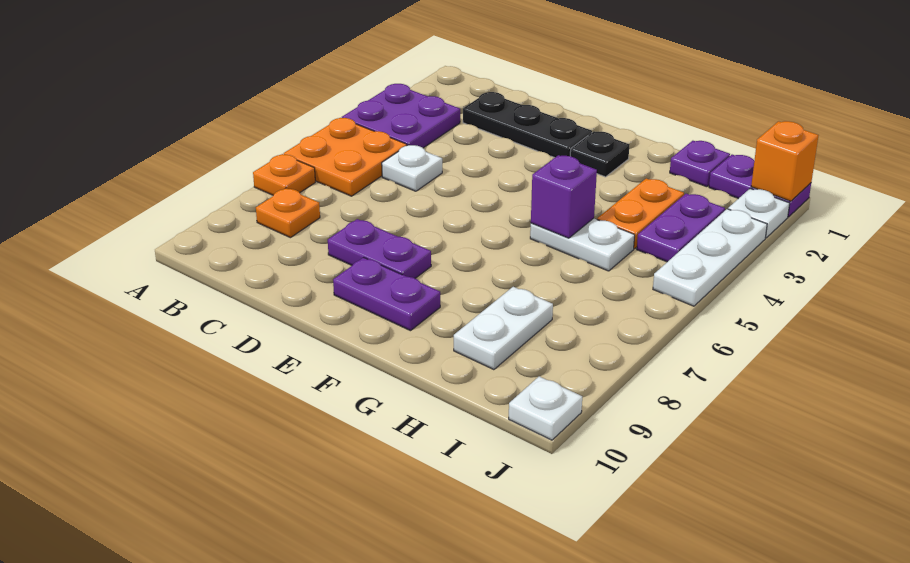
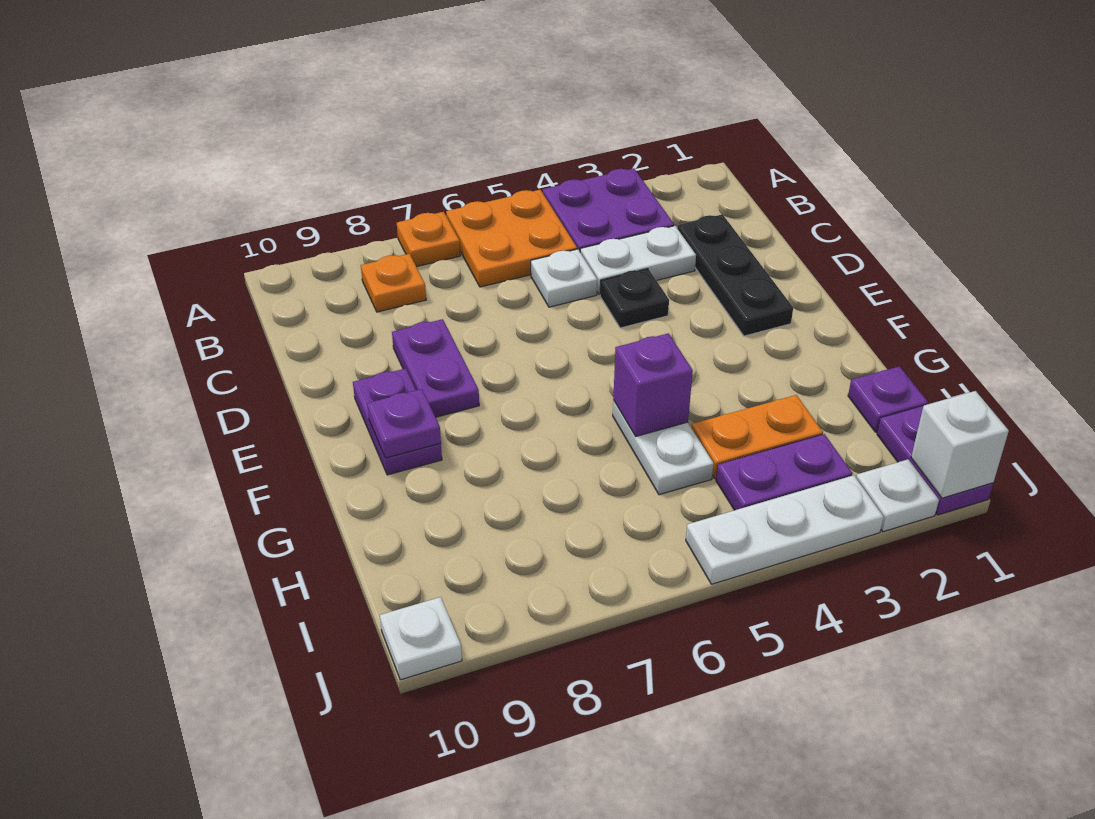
black 1x1 plate [570,131,629,177] -> black 1x1 plate moved to [600,269,669,328]
none -> purple 1x1 plate [367,389,441,458]
white 1x2 plate [454,287,553,370] -> white 1x2 plate moved to [580,226,696,295]
orange 1x1 brick [751,121,819,201] -> white 1x1 brick [911,391,1009,498]

